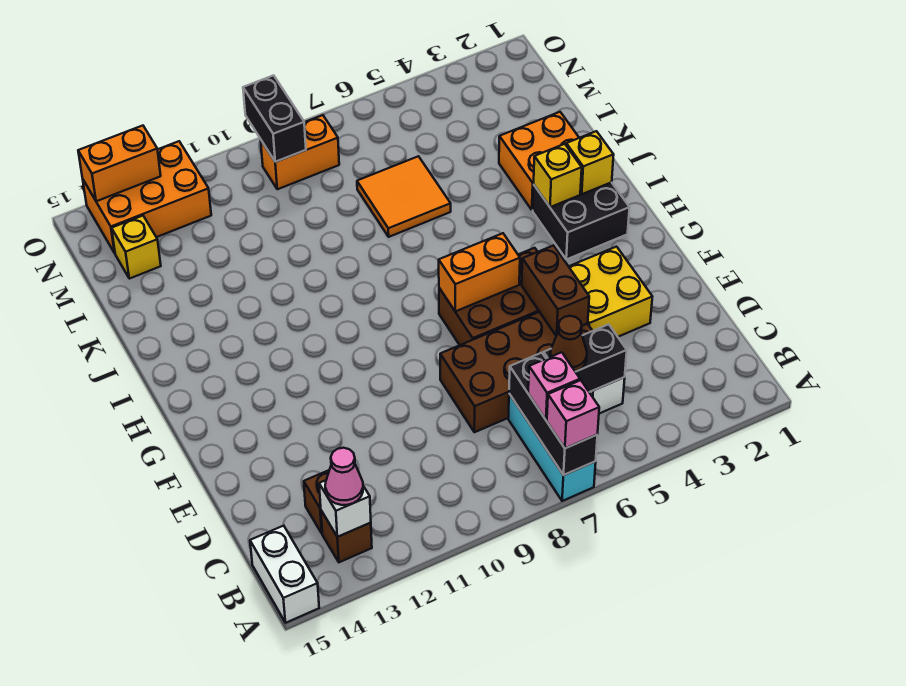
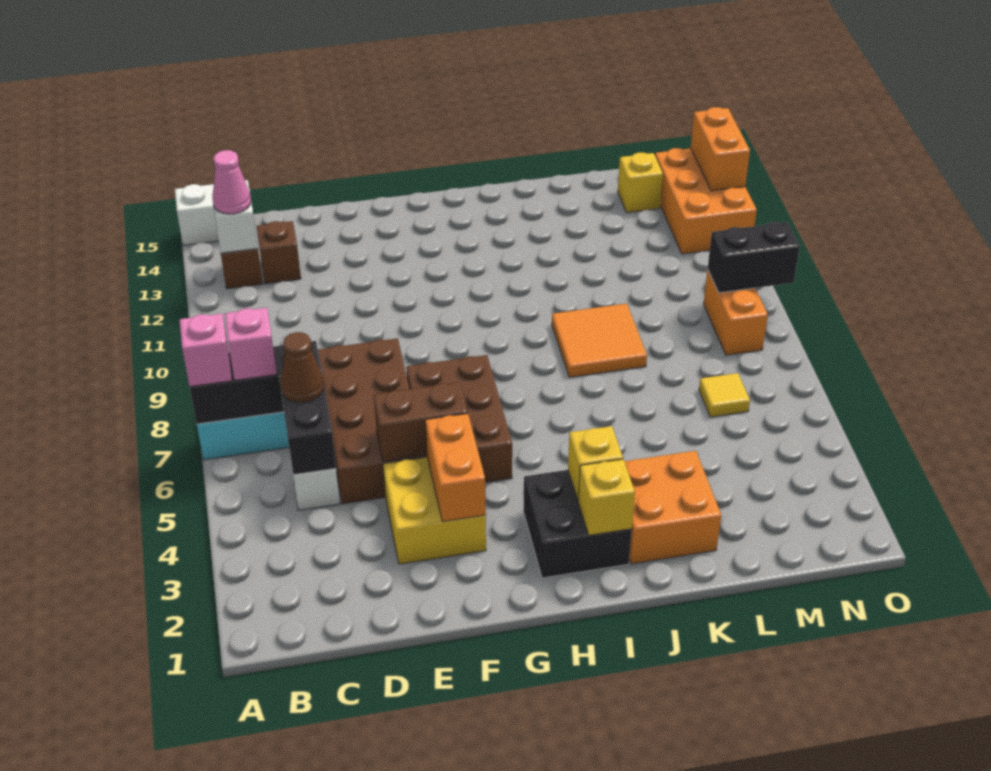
orange 1x2 brick [439,233,520,311] -> orange 1x2 brick moved to [426,414,486,522]
orange 2x2 tile [357,156,451,237] -> orange 2x2 tile moved to [552,303,647,377]
none -> yellow 1x1 tile [699,373,750,417]

